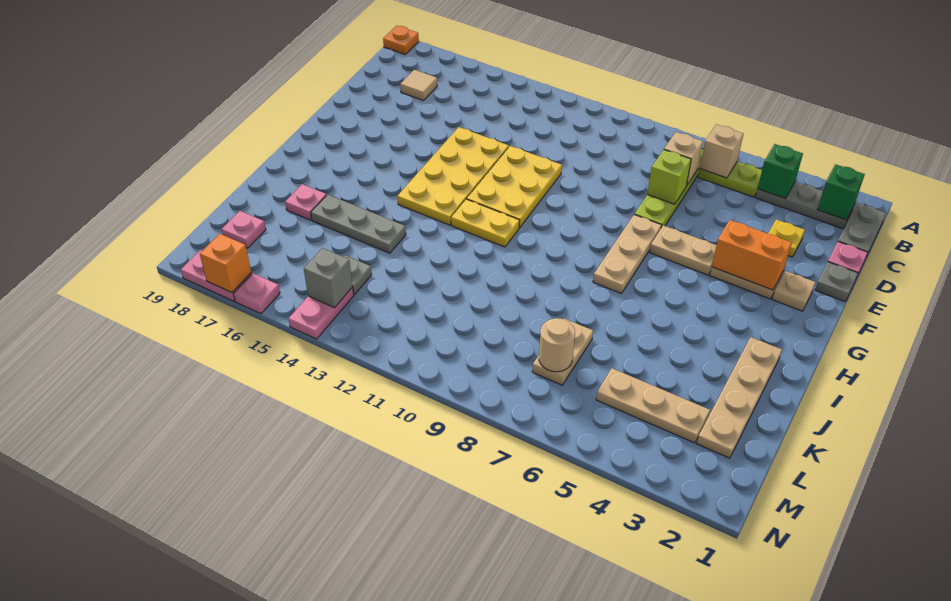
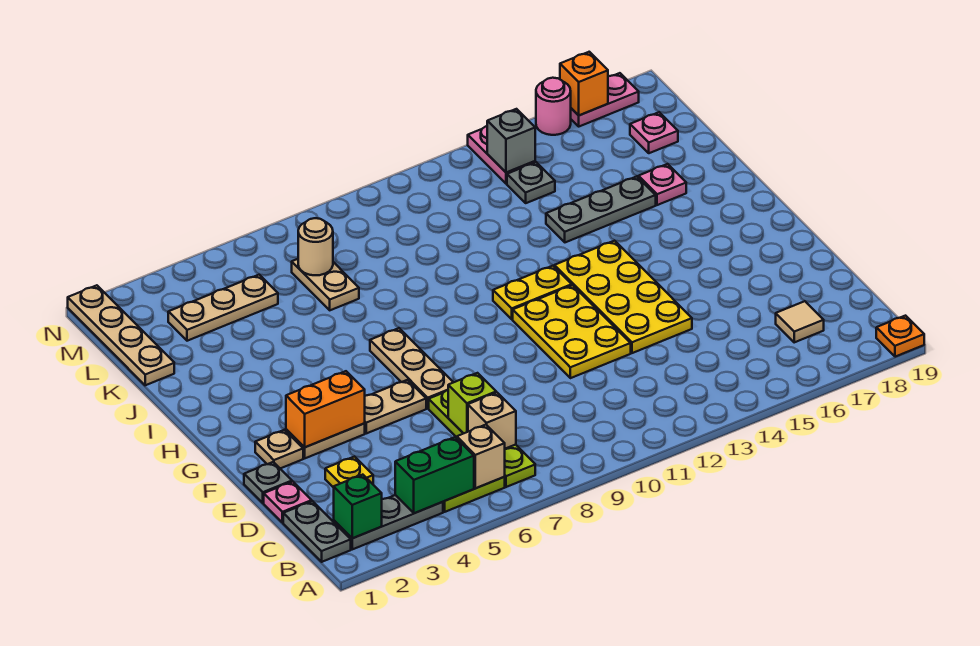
green 1x1 brick [758,144,803,198] -> green 1x2 brick [395,437,474,513]
tan 1x4 plate [697,337,782,458] -> tan 1x4 plate moved to [68,285,174,385]
pink 1x1 plate [234,273,280,314] -> pink 1x1 round brick [536,78,571,135]

